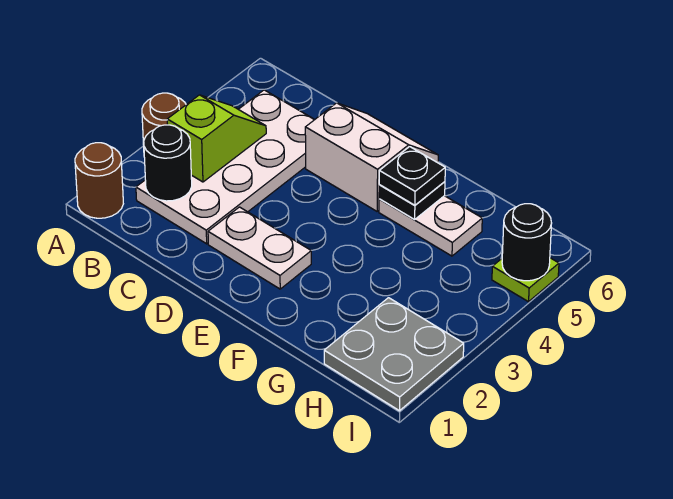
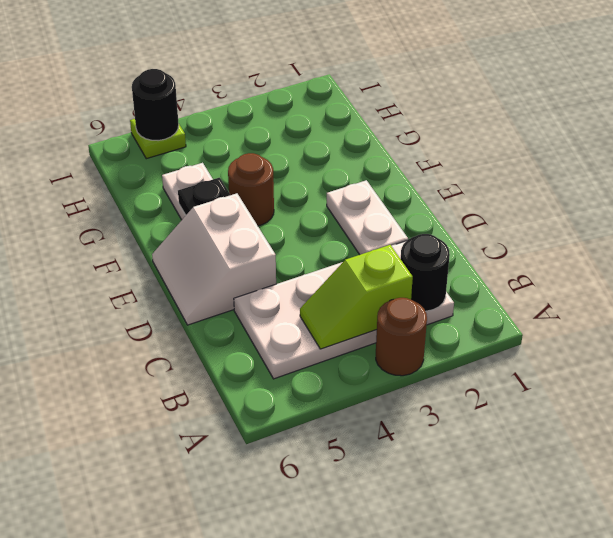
brown 1x1 round brick [75,143,123,218] -> brown 1x1 round brick moved to [228,153,274,226]
black 1x1 plate [379,147,445,205] -> none
grey 2x2 plate [324,298,464,411] -> none

